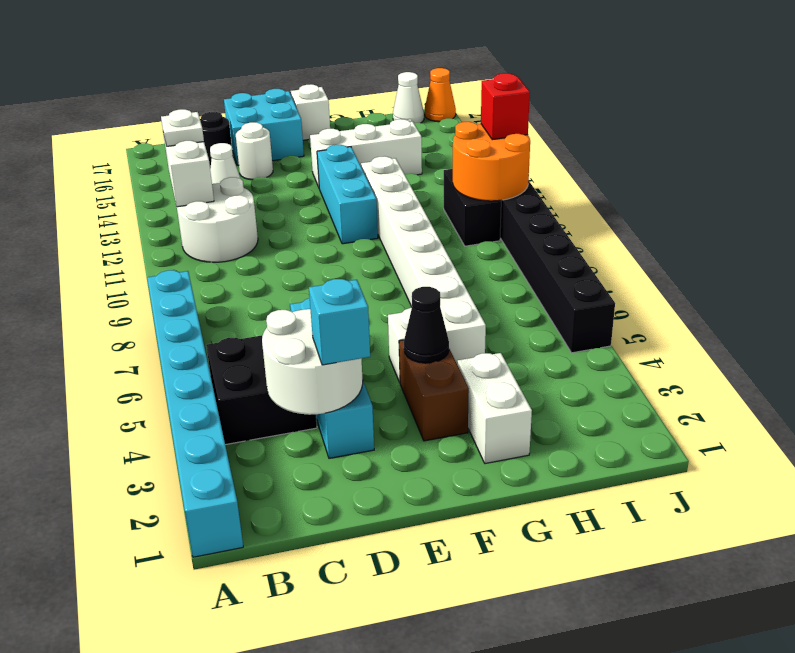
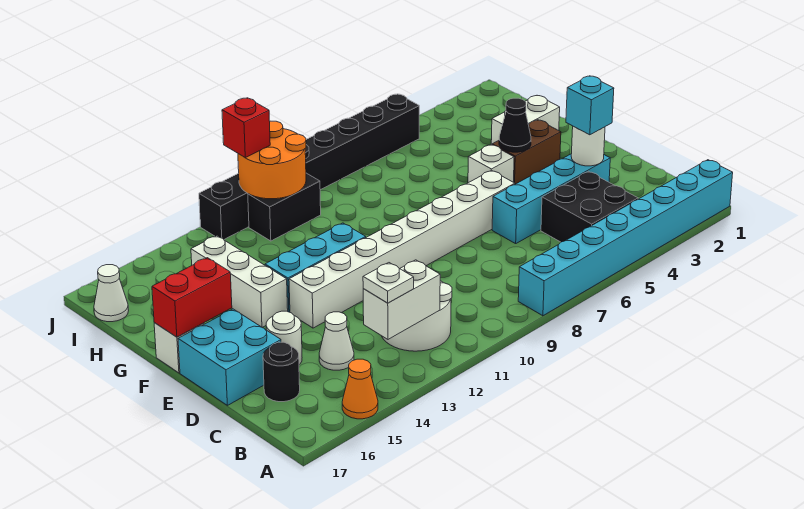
white 2x2 round brick [262,309,363,415] -> white 1x1 round brick [571,126,605,166]
none -> red 1x2 brick [152,258,232,337]
white 1x8 brick [361,156,486,363] -> white 1x8 brick moved to [289,170,515,328]
orange 1x1 cone [425,68,456,122] -> orange 1x1 cone moved to [342,359,378,419]

